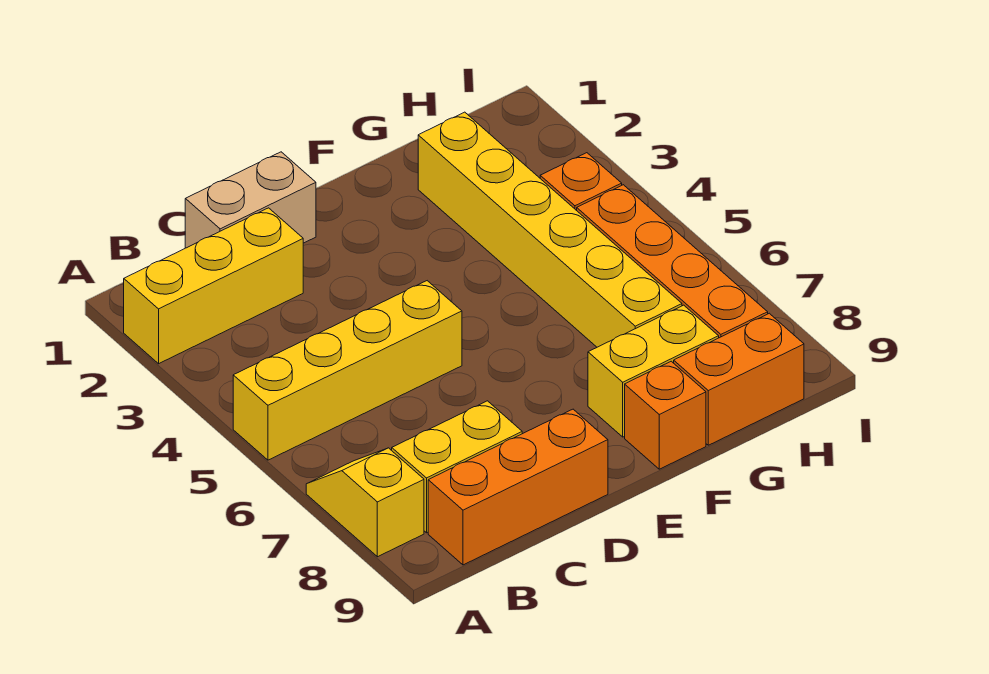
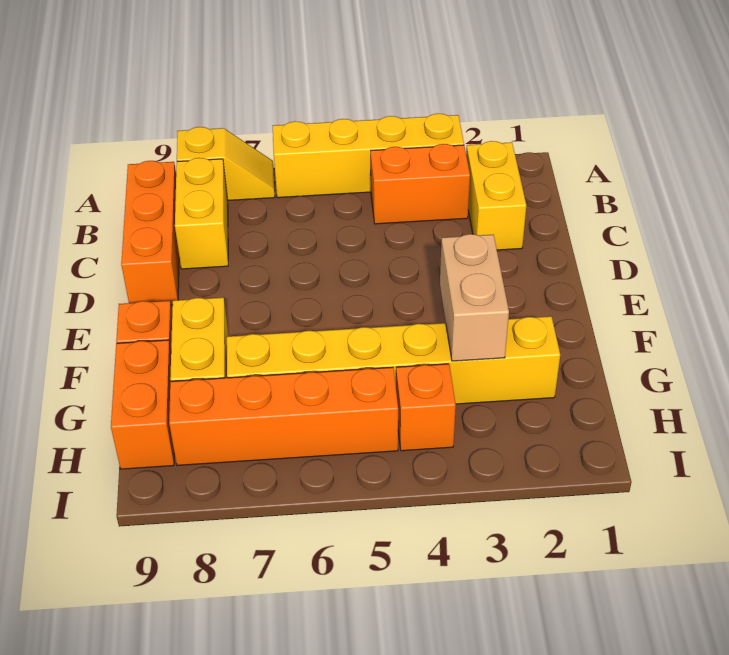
yellow 1x3 brick [124,208,303,364] -> yellow 1x2 brick [466,141,526,250]
yellow 1x4 brick [233,281,462,460] -> yellow 1x4 brick turned to [273,113,464,198]
none -> orange 1x2 brick [371,144,470,224]
tan 1x2 brick [185,152,316,248] -> tan 1x2 brick moved to [440,234,509,361]

